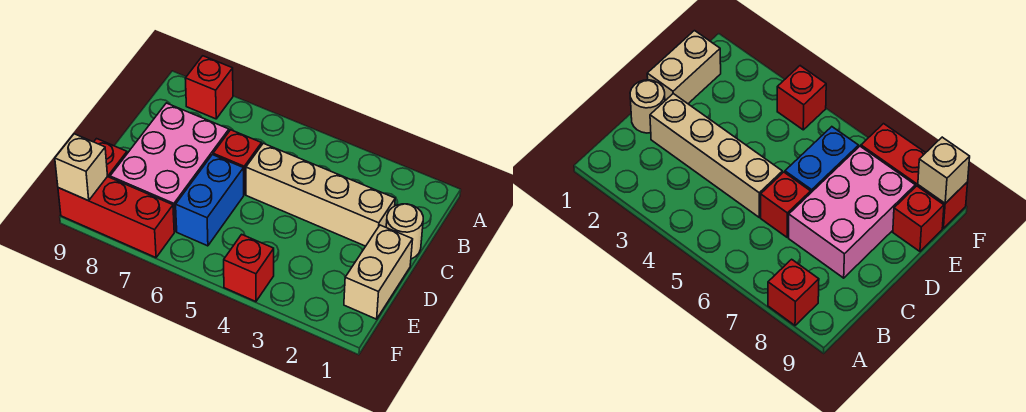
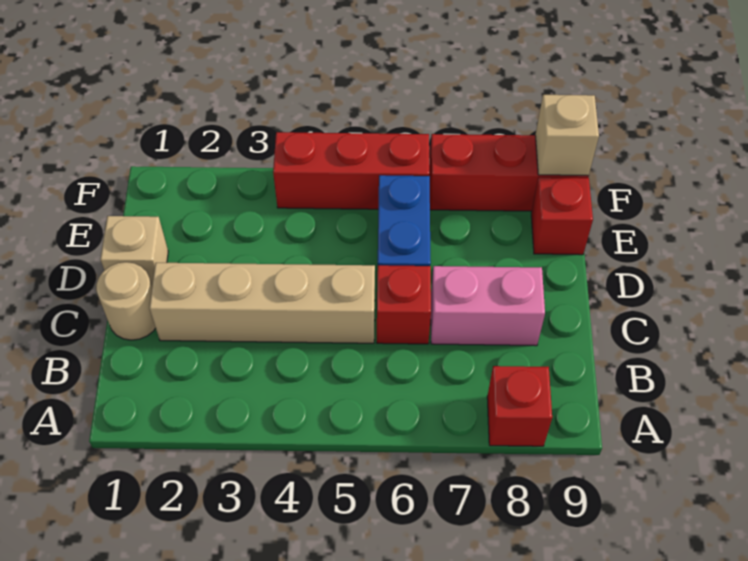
pink 2x3 brick [110,103,229,231] -> pink 1x2 brick [431,266,545,346]
tan 1x2 brick [344,225,413,319] -> tan 1x1 brick [100,216,168,285]
red 1x1 brick [224,234,274,302] -> red 1x3 brick [273,132,429,209]

